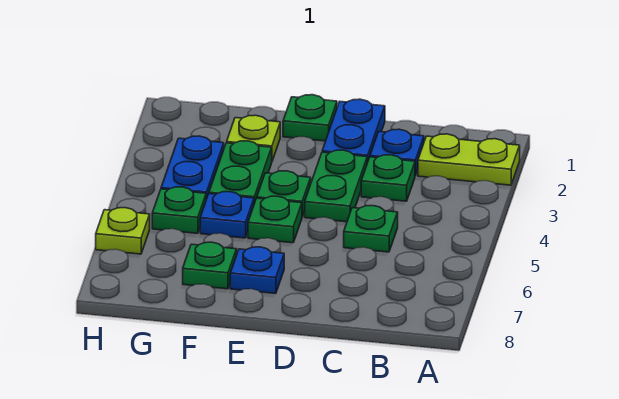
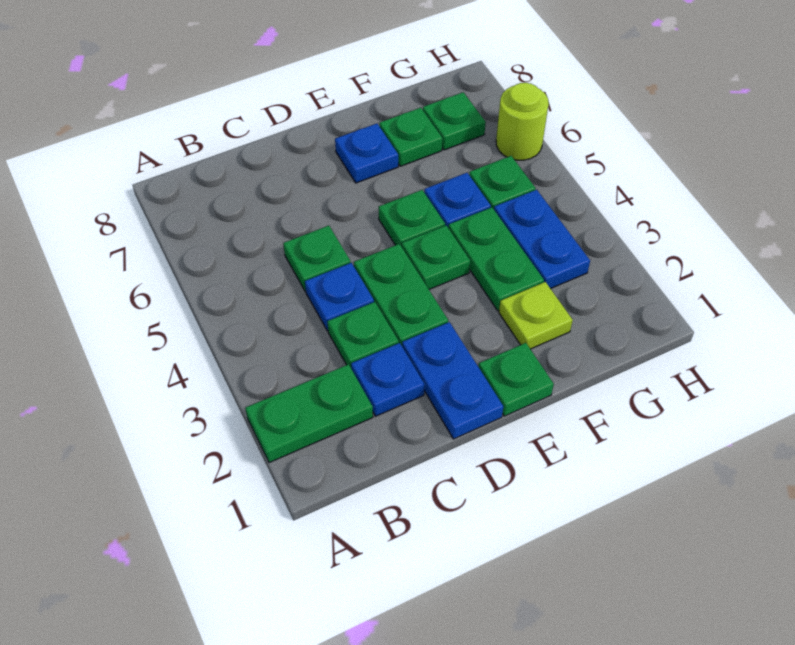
lime 1x2 plate [418,134,520,185] -> green 1x2 plate [245,364,373,463]
none -> blue 1x1 plate [305,263,374,331]
none -> green 1x1 plate [423,92,486,150]
lime 1x1 plate [96,208,150,254] -> lime 1x1 round brick [496,83,548,160]

